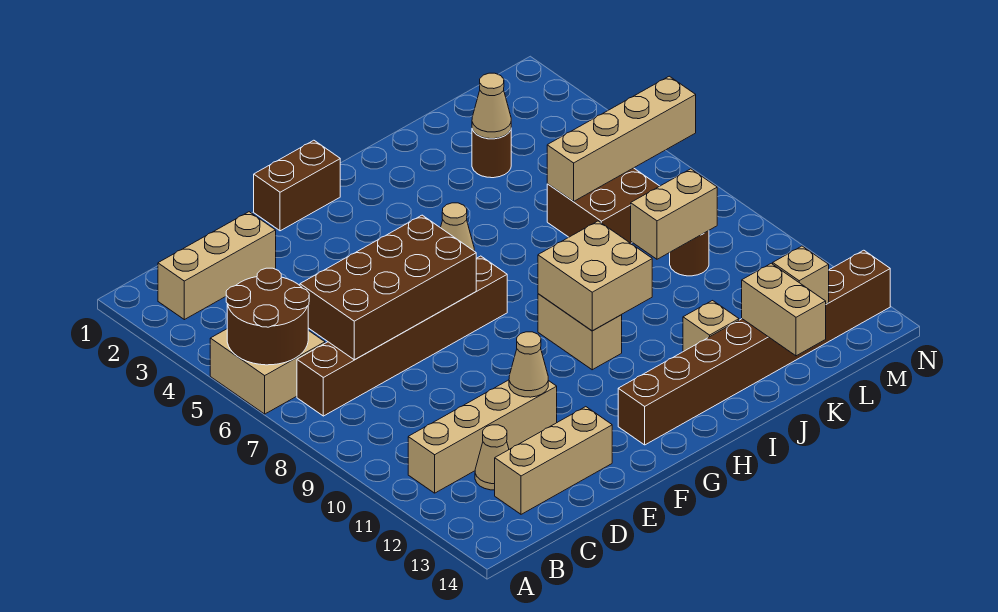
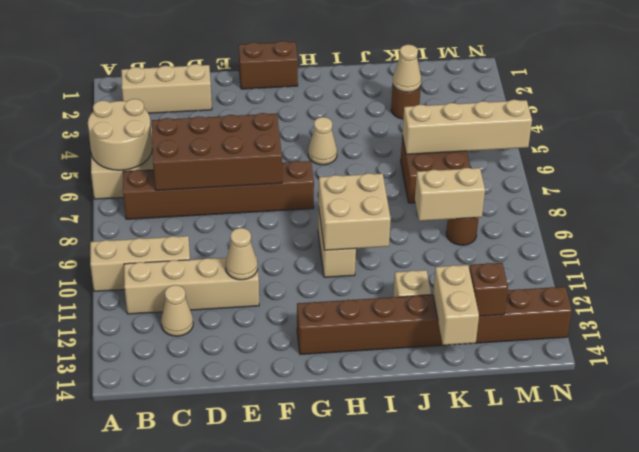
brown 2x2 round brick [226,268,309,365] -> tan 2x2 round brick [88,99,152,170]
tan 1x3 brick [495,407,612,514] -> tan 1x3 brick moved to [90,236,190,291]
tan 1x1 brick [773,246,829,304] -> brown 1x1 brick [469,263,508,316]

